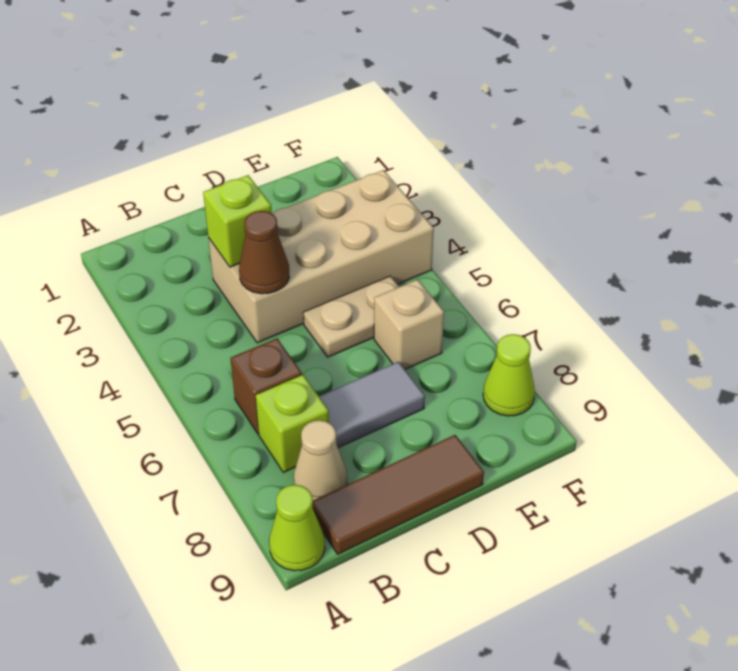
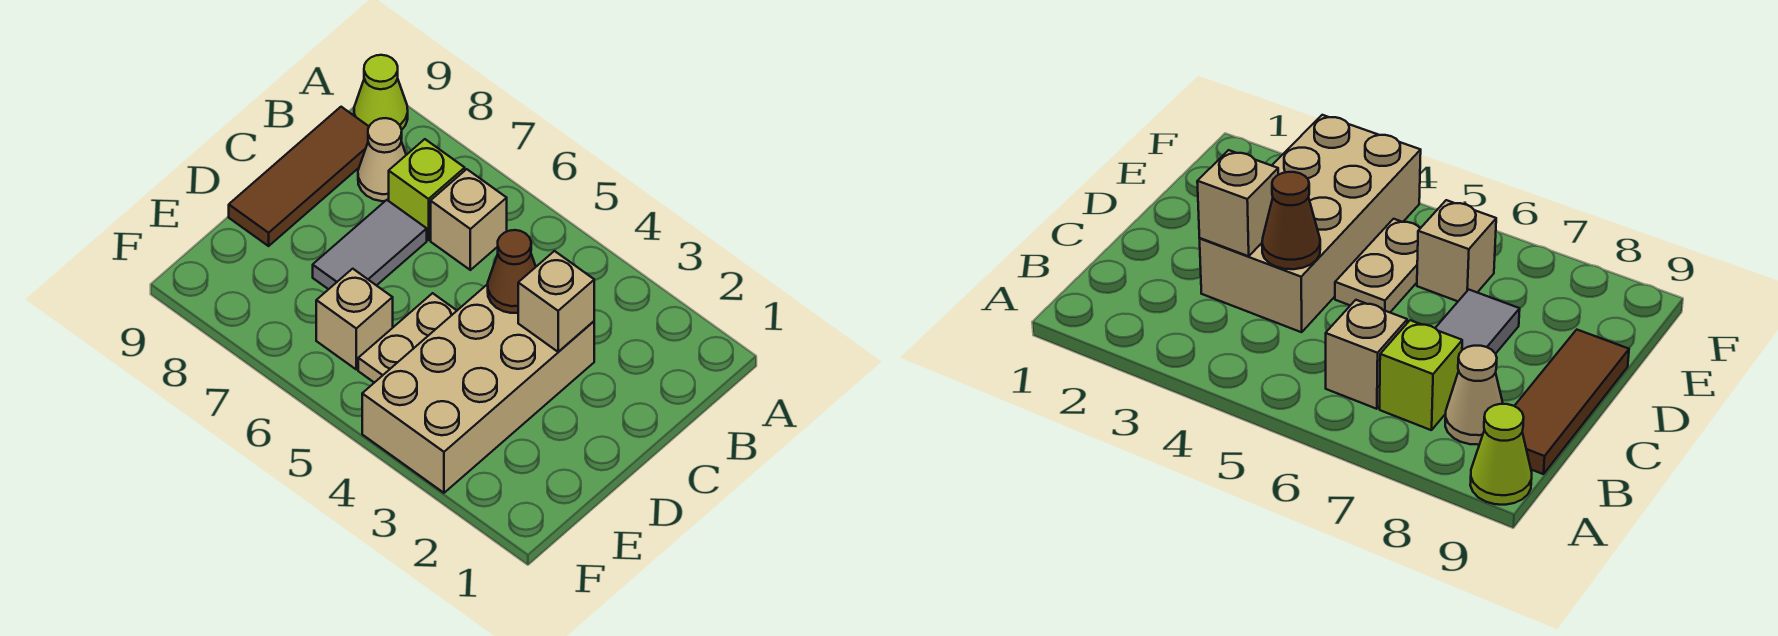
brown 1x1 brick [230,338,302,434] -> tan 1x1 brick [431,169,507,270]
lime 1x1 brick [203,175,272,267] -> tan 1x1 brick [518,251,594,352]
lime 1x1 cone [483,334,535,416] -> none

